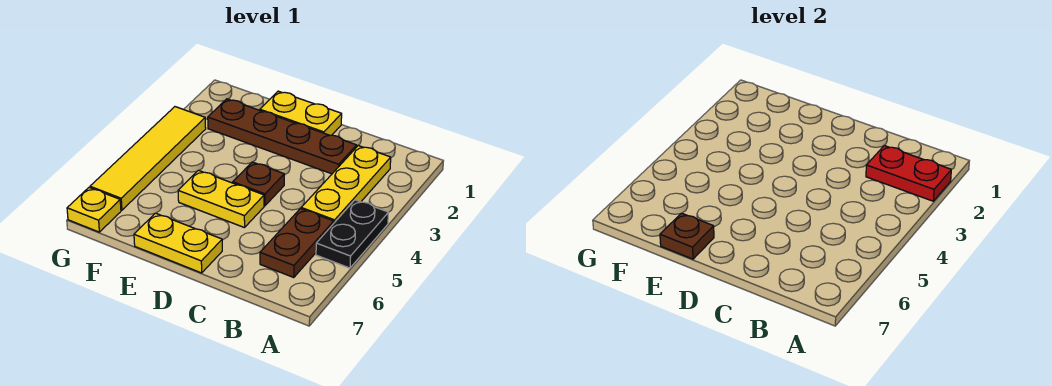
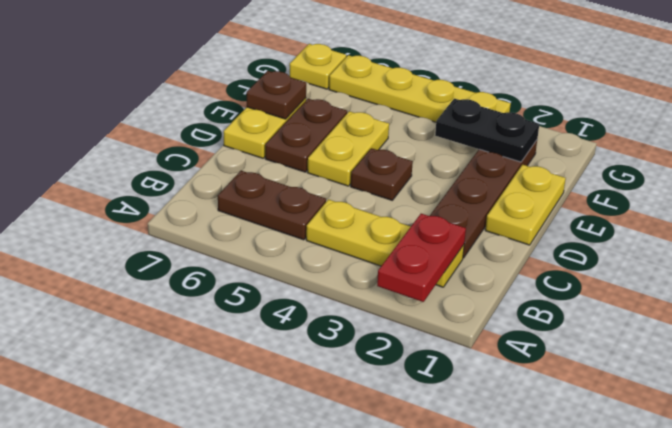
black 1x2 plate [316,200,389,268] -> black 1x2 plate moved to [435,99,539,162]
none -> brown 1x2 plate [265,99,347,172]
yellow 1x4 tile [90,107,206,210] -> yellow 1x4 plate [329,55,511,122]

